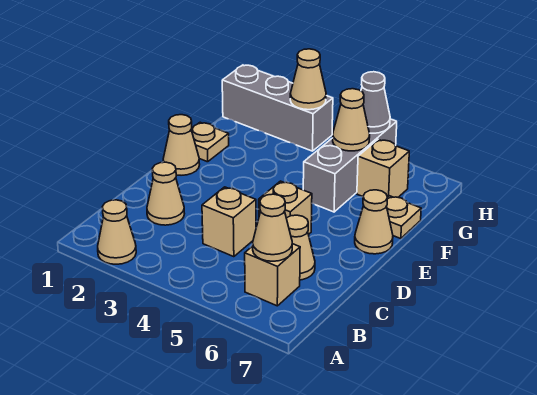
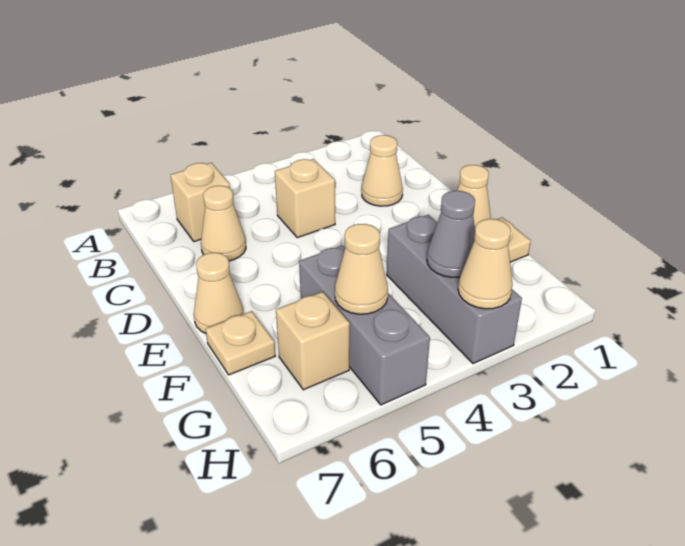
tan 1x1 cone [98,200,136,264] -> none
tan 1x1 cone [253,194,292,261] -> none
tan 1x1 brick [259,181,312,235] -> none
grey 1x3 brick [222,65,333,151] -> grey 1x3 brick turned to [387,215,522,364]
grey 1x1 cone [361,72,390,133] -> grey 1x1 cone moved to [427,191,475,277]

